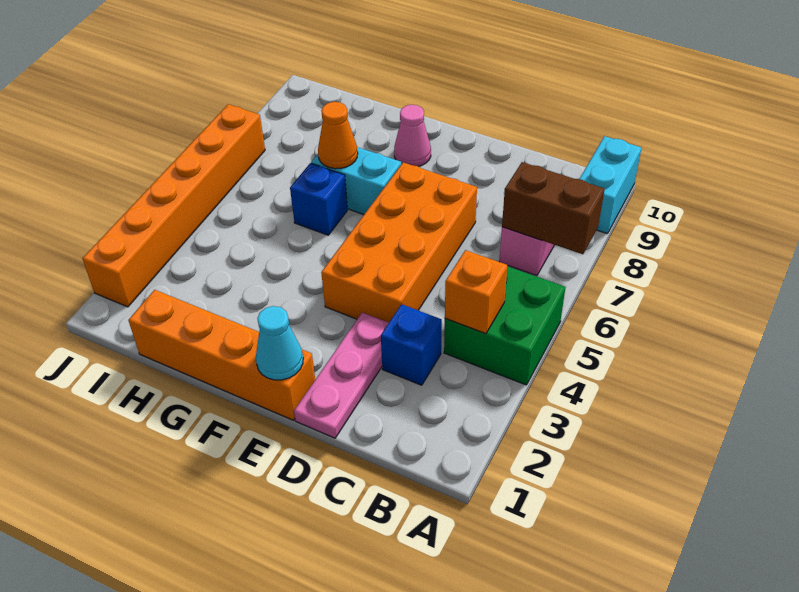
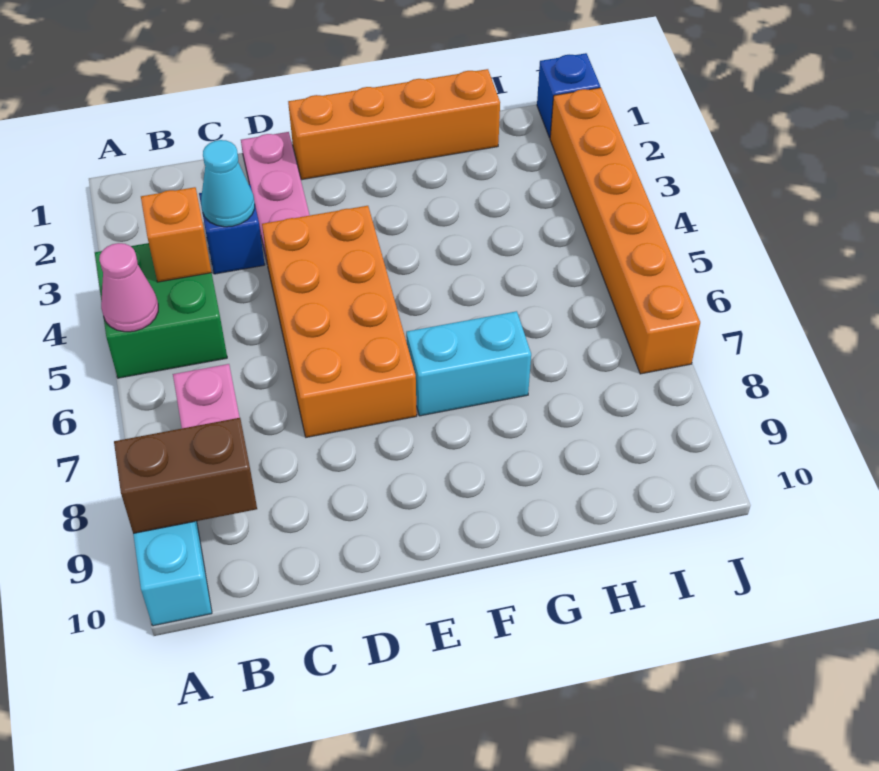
brown 1x2 brick [502,162,605,254] -> brown 1x2 brick moved to [114,418,257,534]
cyan 1x1 cone [256,306,303,380] -> cyan 1x1 cone moved to [201,140,255,227]
pink 1x1 cone [394,105,431,166] -> pink 1x1 cone moved to [99,243,158,332]
blue 1x1 brick [290,163,347,235] -> blue 1x1 brick moved to [537,53,600,138]
orange 1x1 cone [318,102,358,169] -> none

